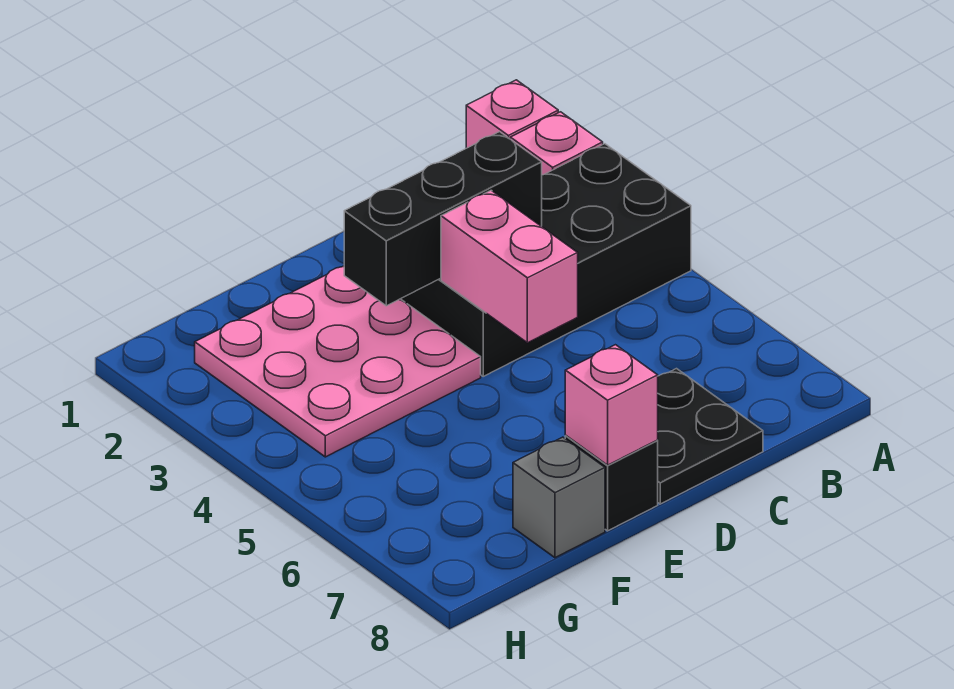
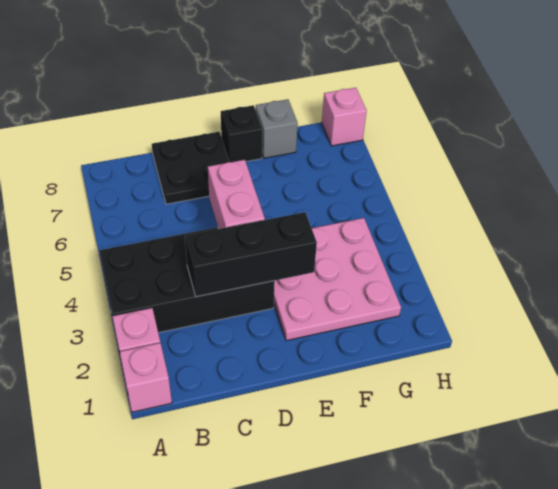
pink 1x1 brick [565,345,658,465] -> pink 1x1 brick moved to [322,88,367,146]

